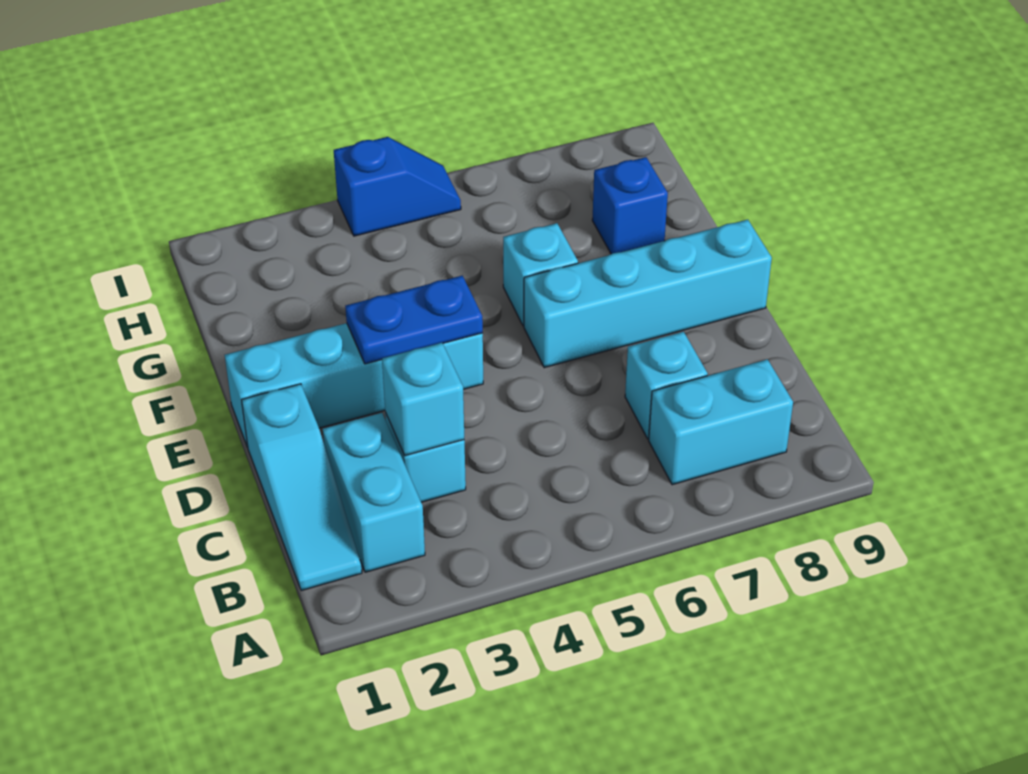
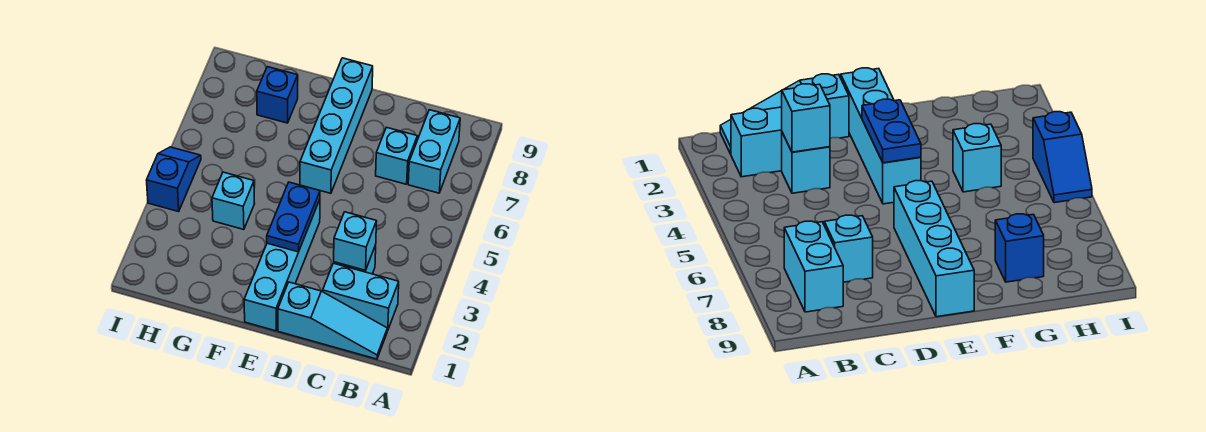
cyan 1x1 brick [503,223,578,326] -> cyan 1x1 brick moved to [212,172,255,230]

